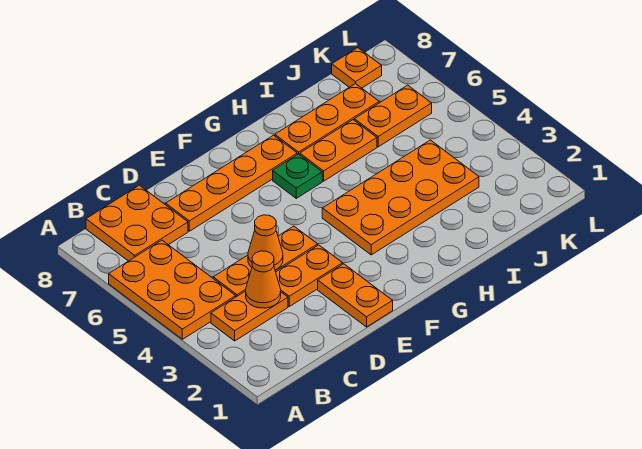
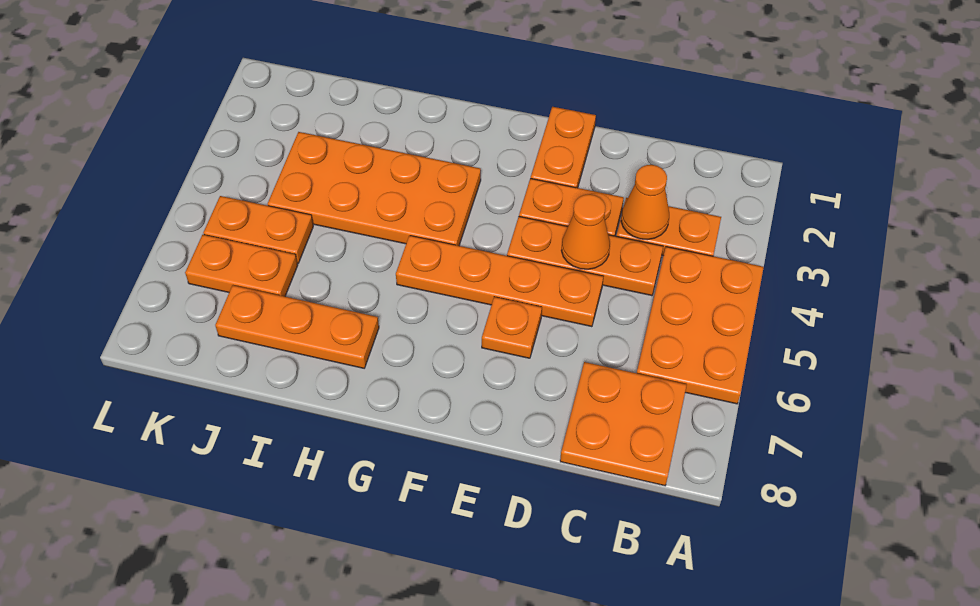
orange 1x4 plate [166,135,297,231] -> orange 1x4 plate moved to [396,236,603,327]
green 1x1 plate [273,154,322,198] -> none
orange 1x2 plate [300,120,377,181] -> orange 1x2 plate moved to [203,196,313,263]
orange 1x1 plate [332,48,382,88] -> orange 1x1 plate moved to [482,297,542,358]

